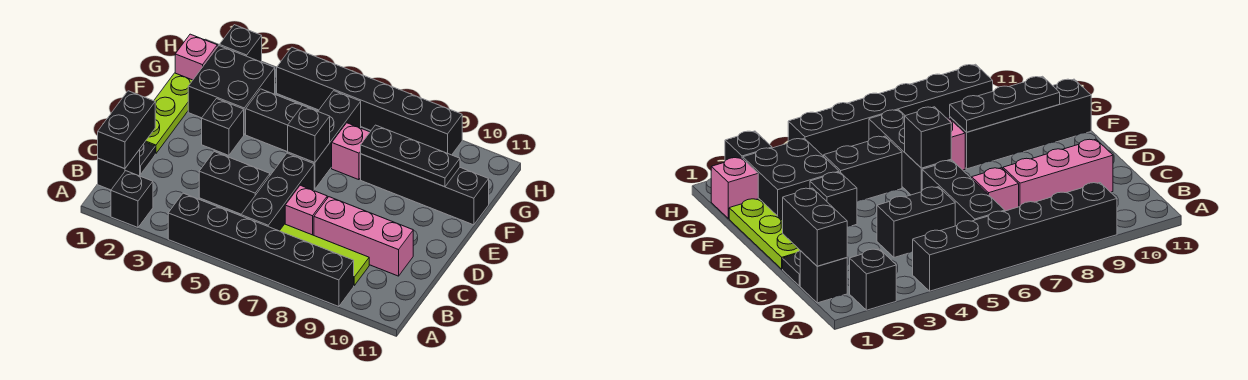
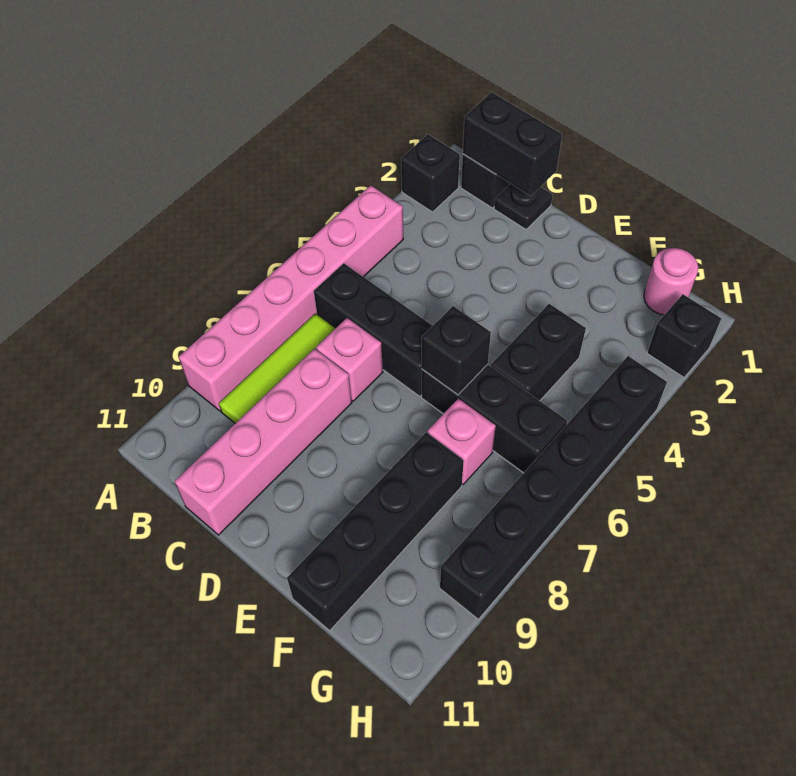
black 1x6 brick [168,193,354,307] -> pink 1x6 brick [178,185,403,411]
black 1x2 brick [199,152,270,214] -> none
pink 1x3 brick [314,197,413,276] -> pink 1x4 brick [174,349,352,535]
lime 1x3 plate [145,73,193,154] -> none
black 1x1 brick [202,99,244,155] -> none
black 2x2 brick [188,46,275,134] -> none
black 1x3 plate [361,125,460,187] -> none
pink 1x1 brick [175,34,217,80] -> pink 1x1 round brick [644,248,698,315]

